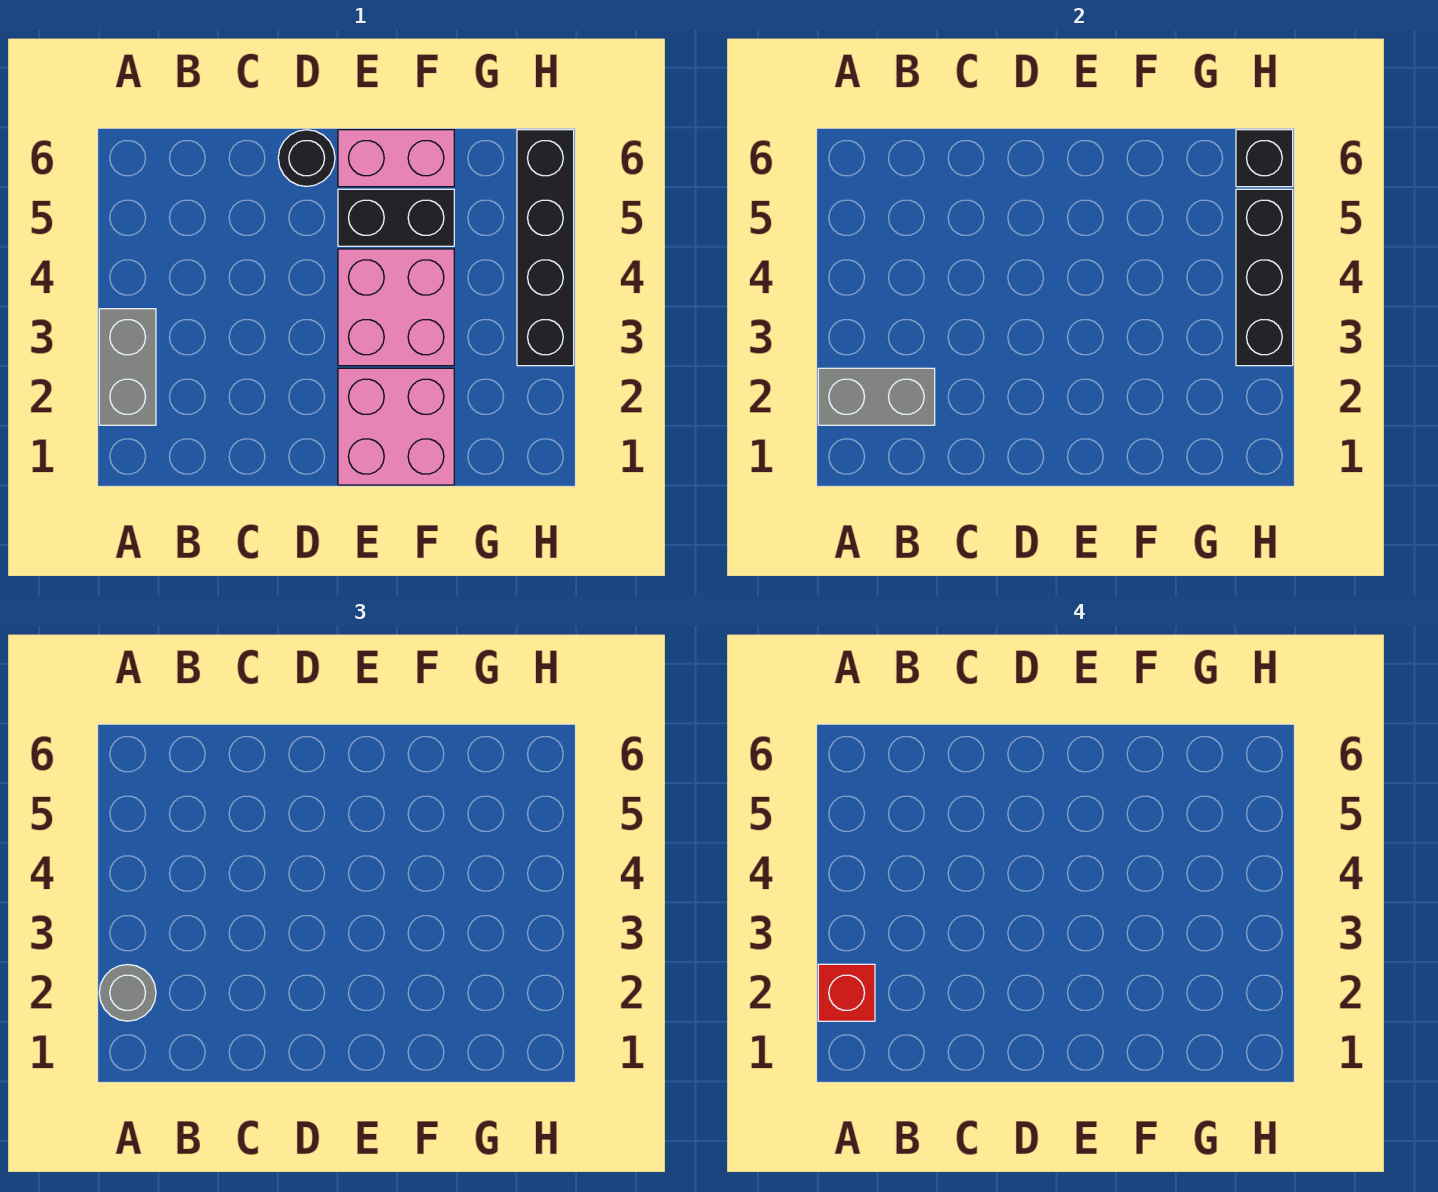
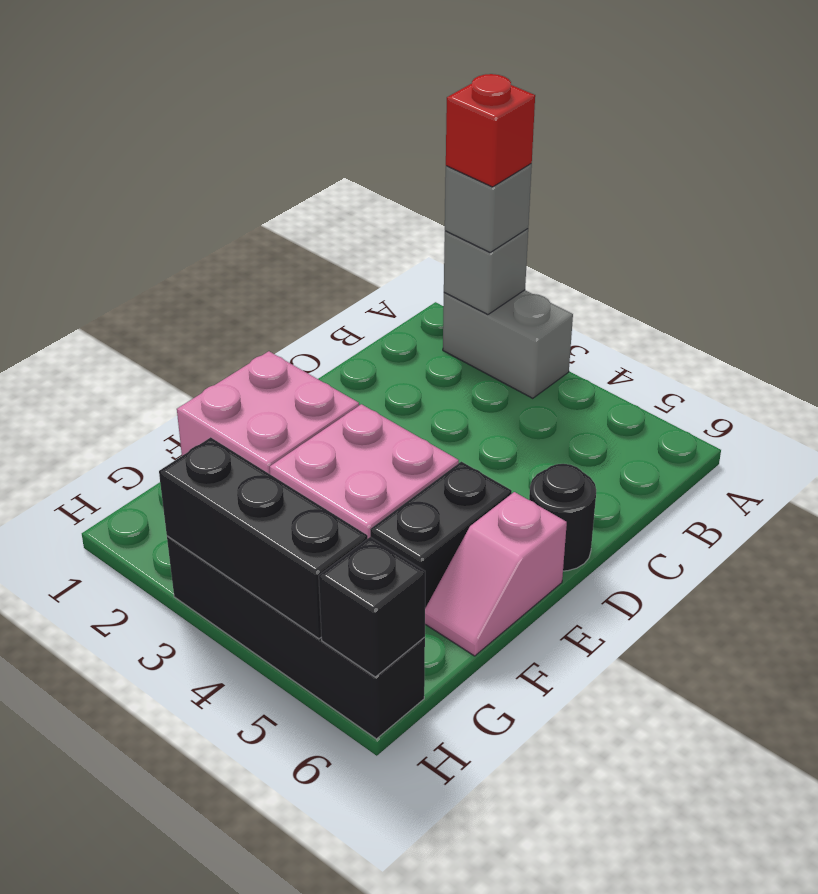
grey 1x2 brick [818,368,935,425] -> grey 1x1 brick [444,229,528,315]
grey 1x1 round brick [99,964,156,1021] -> grey 1x1 brick [445,164,532,252]
pink 1x2 brick [338,130,454,187] -> pink 1x2 slope [425,492,567,656]

